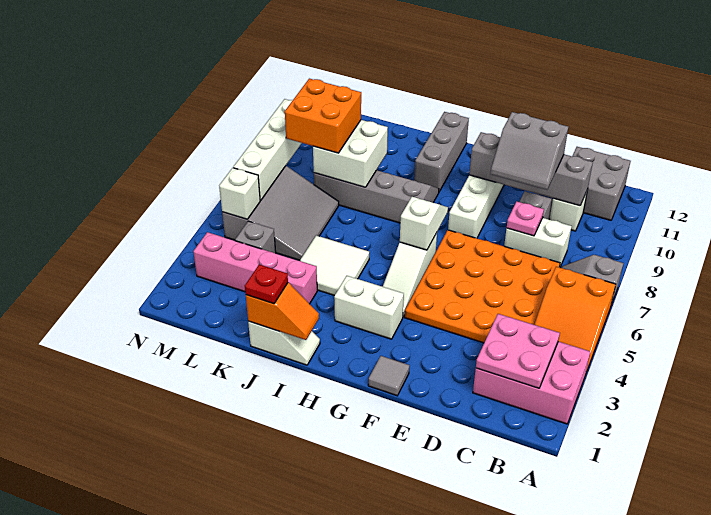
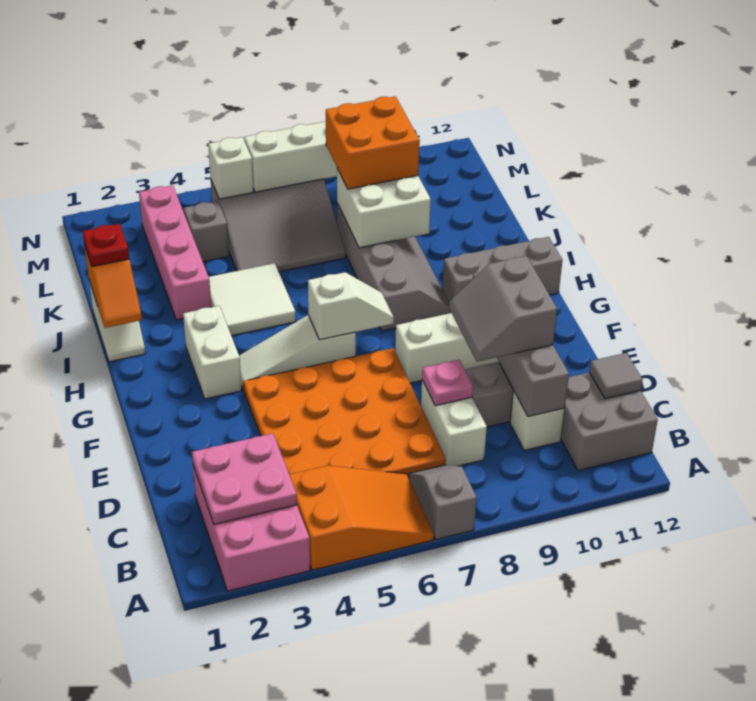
orange 2x3 slope [534,267,616,373] -> orange 2x3 slope turned to [289,465,434,570]
grey 1x1 tile [368,356,409,396] -> grey 1x1 tile moved to [589,353,643,399]

